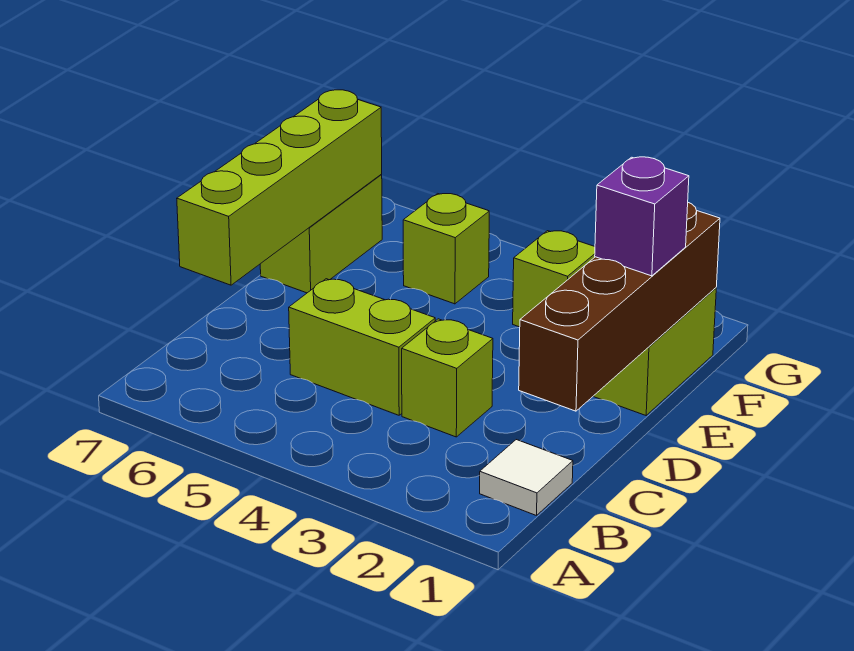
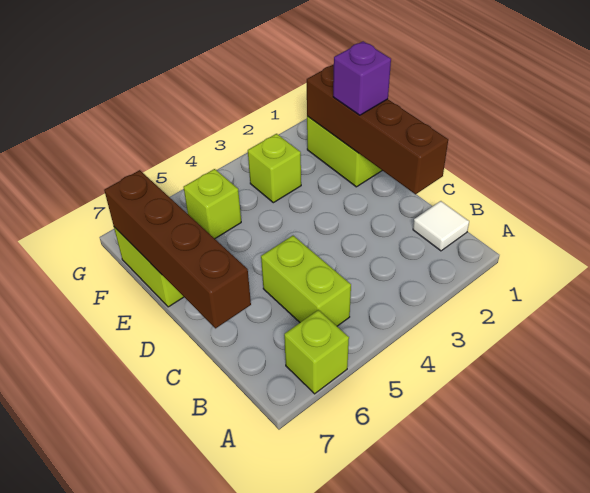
lime 1x1 brick [402,319,493,437] -> lime 1x1 brick moved to [284,310,349,394]
lime 1x2 brick [289,279,435,415] -> lime 1x2 brick turned to [261,236,351,326]
lime 1x4 brick [177,90,382,285] -> brown 1x4 brick [104,170,251,328]

